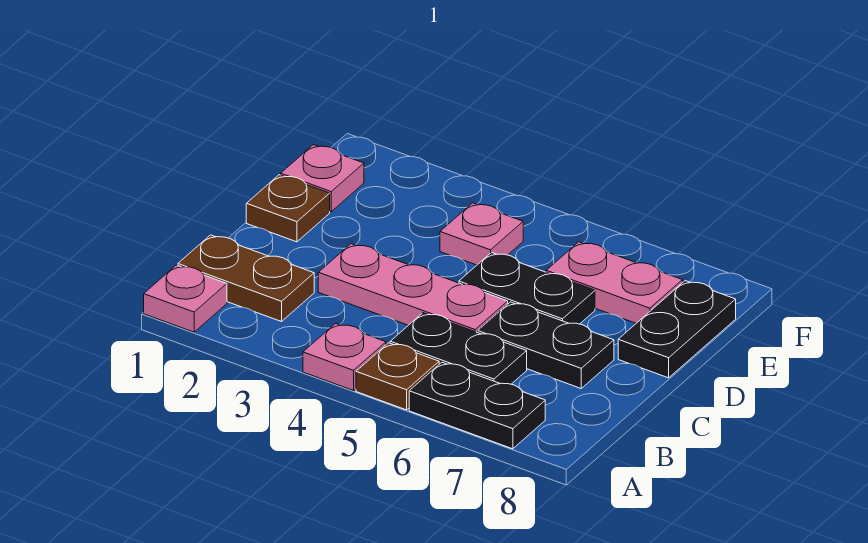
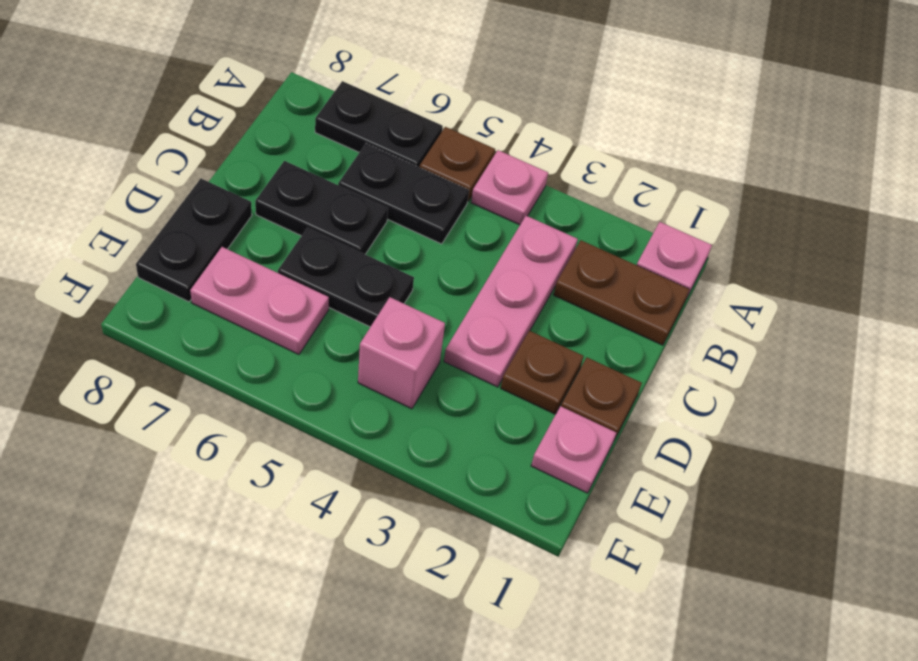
pink 1x3 plate [318,244,508,332] -> pink 1x3 plate turned to [444,216,578,387]
none -> brown 1x1 plate [501,331,583,414]
pink 1x1 plate [440,203,523,265] -> pink 1x1 brick [358,297,445,409]

